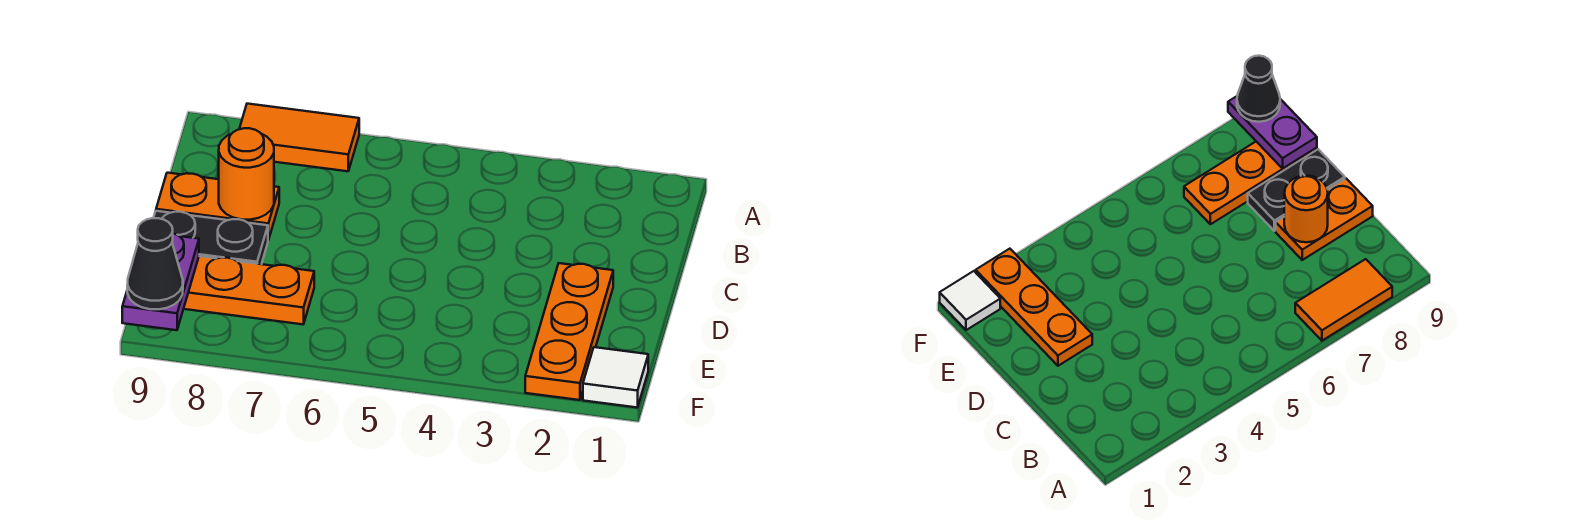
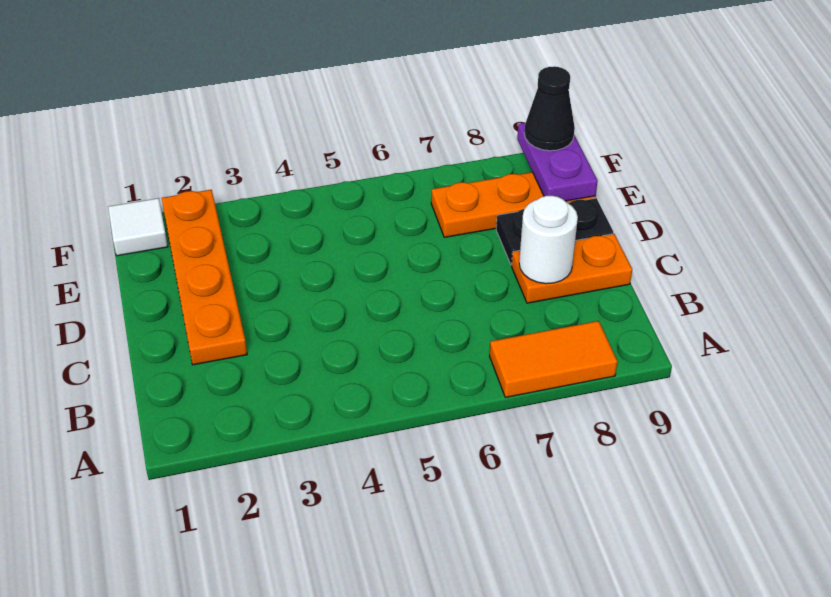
orange 1x1 round brick [219,128,274,220] -> white 1x1 round brick [519,196,578,284]
orange 1x3 plate [525,263,613,400] -> orange 1x4 plate [162,190,247,365]

